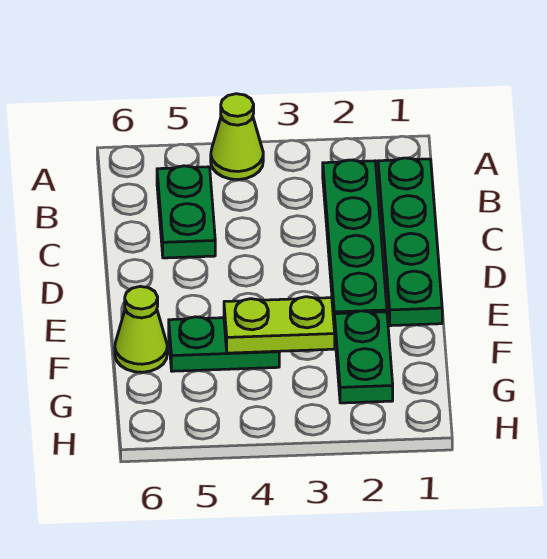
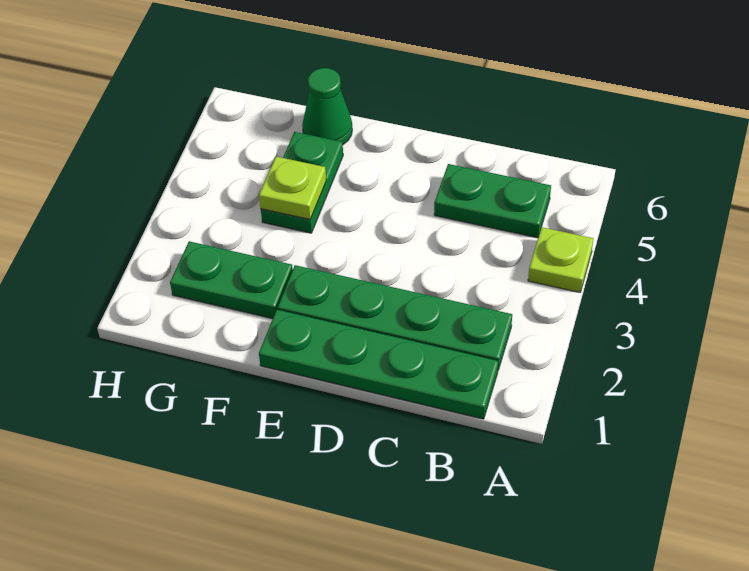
lime 1x1 cone [211,94,263,180] -> lime 1x1 plate [528,227,593,292]
lime 1x2 plate [224,297,335,353] -> lime 1x1 plate [259,157,326,219]
lime 1x1 cone [115,286,167,372] -> green 1x1 cone [302,68,352,144]

